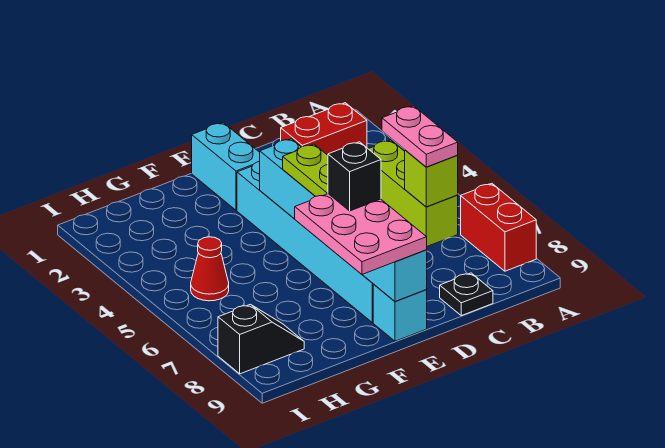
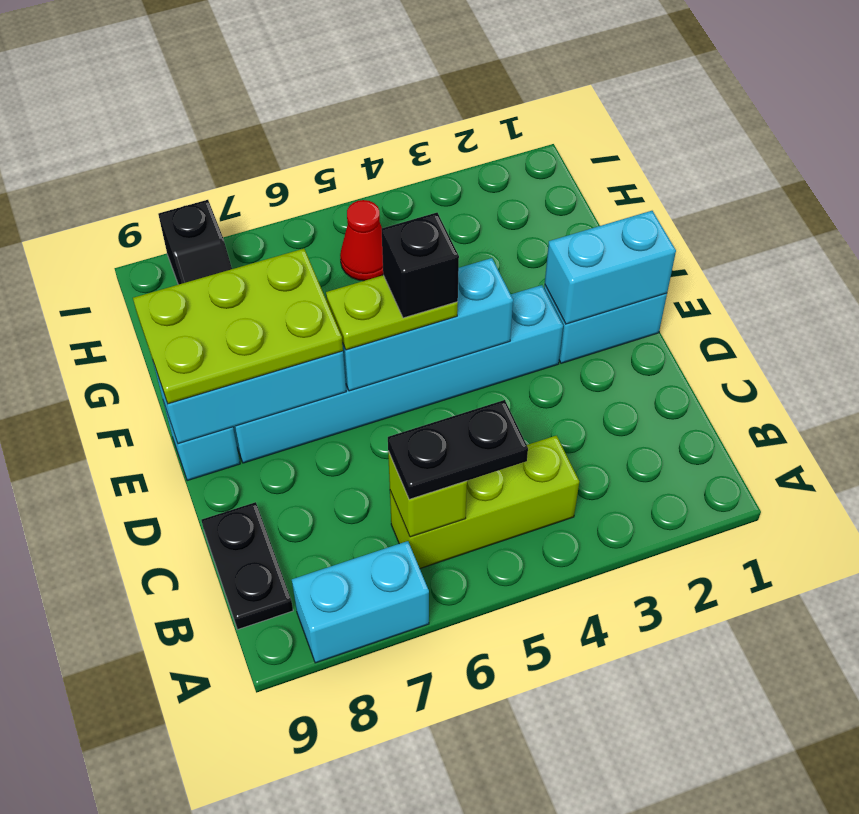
red 1x2 brick [461,184,536,271] -> cyan 1x2 brick [292,541,429,663]
red 1x2 brick [281,103,367,155] -> none
pink 1x2 plate [382,106,458,167] -> black 1x2 plate [388,400,528,500]
black 1x1 plate [440,273,493,316] -> black 1x2 plate [201,502,293,630]
none -> cyan 1x2 brick [545,211,676,324]
pink 2x3 plate [295,194,427,274] -> lime 2x3 plate [133,249,343,404]
black 1x1 brick [328,142,381,211] -> black 1x1 brick moved to [381,213,459,318]

